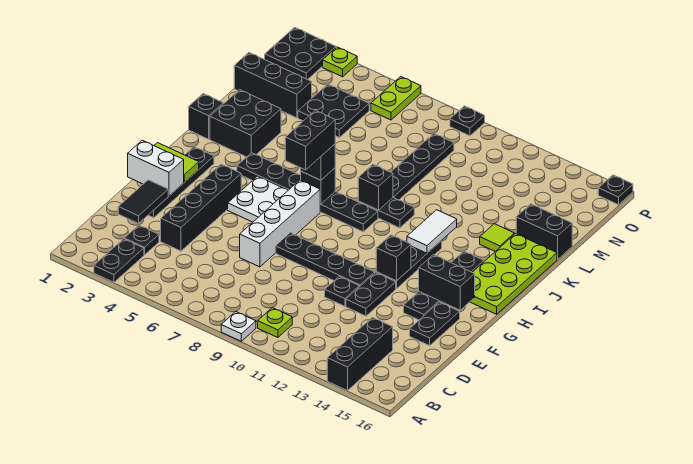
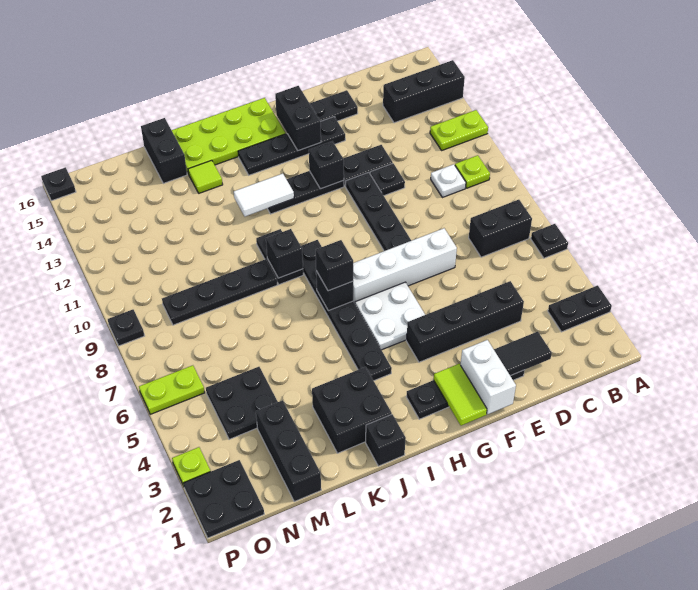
white 1x1 plate [221,312,256,341] -> white 1x1 plate moved to [431,164,466,198]
none -> lime 1x2 plate [430,110,488,150]
black 1x1 plate [124,225,159,255] -> black 1x1 plate moved to [531,224,568,258]
black 1x2 brick [285,110,335,170] -> black 1x2 brick moved to [469,200,532,257]

